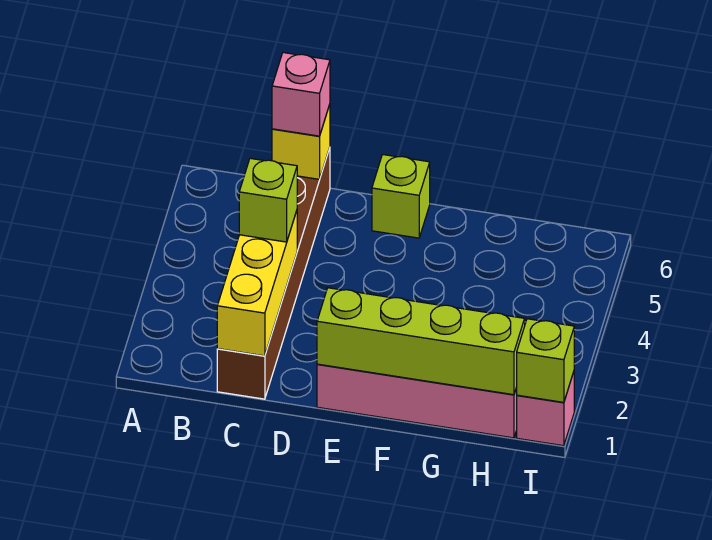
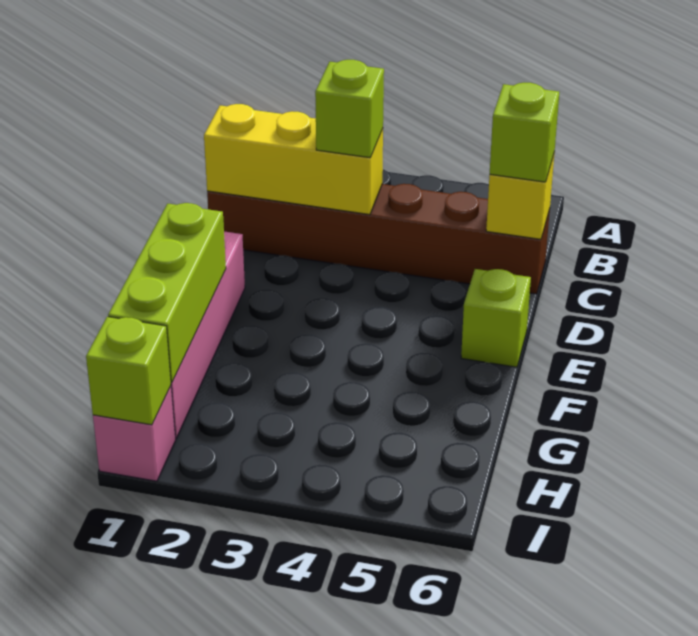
pink 1x1 brick [272,53,330,136] -> lime 1x1 brick [490,83,559,182]
lime 1x4 brick [317,288,525,395] -> lime 1x3 brick [108,203,226,382]

